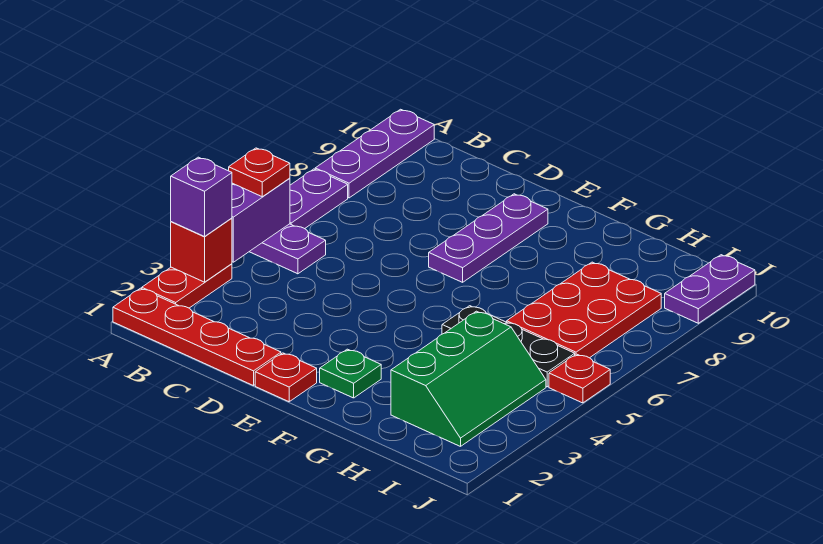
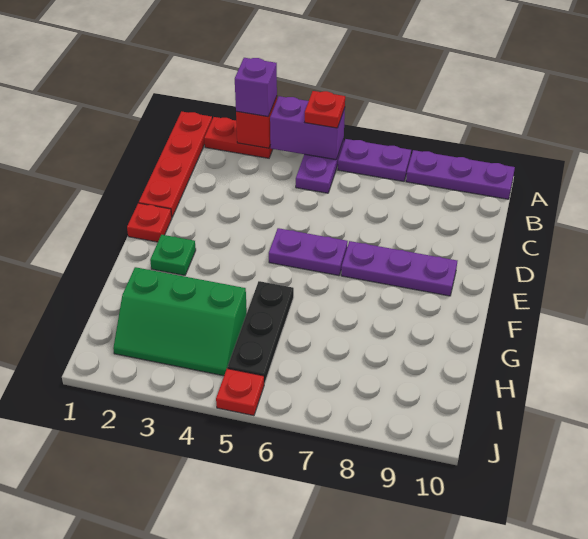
red 2x3 plate [507,262,661,358] -> none
purple 1x2 plate [665,255,755,323] -> purple 1x2 plate moved to [269,228,348,276]

